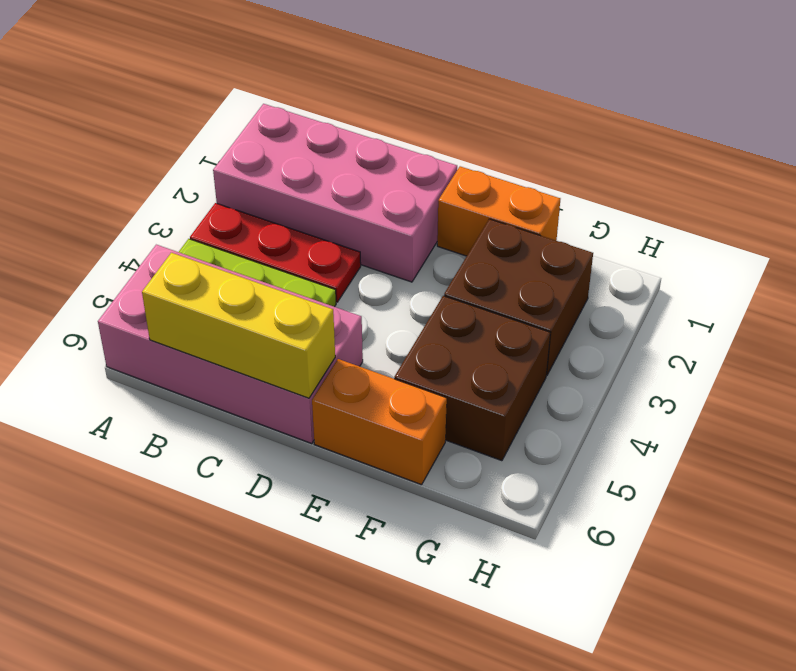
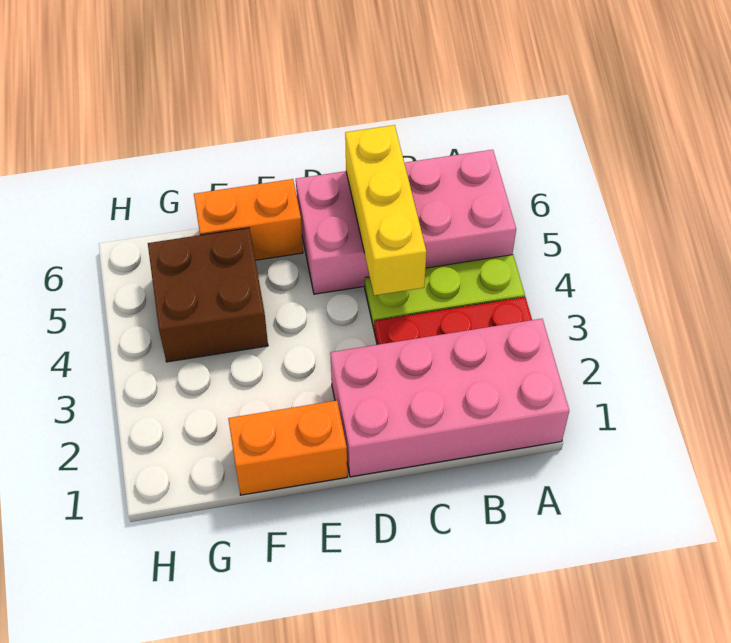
yellow 1x3 brick [142,253,335,398] -> yellow 1x3 brick turned to [345,125,426,295]
brown 2x2 brick [444,219,593,375] -> none

